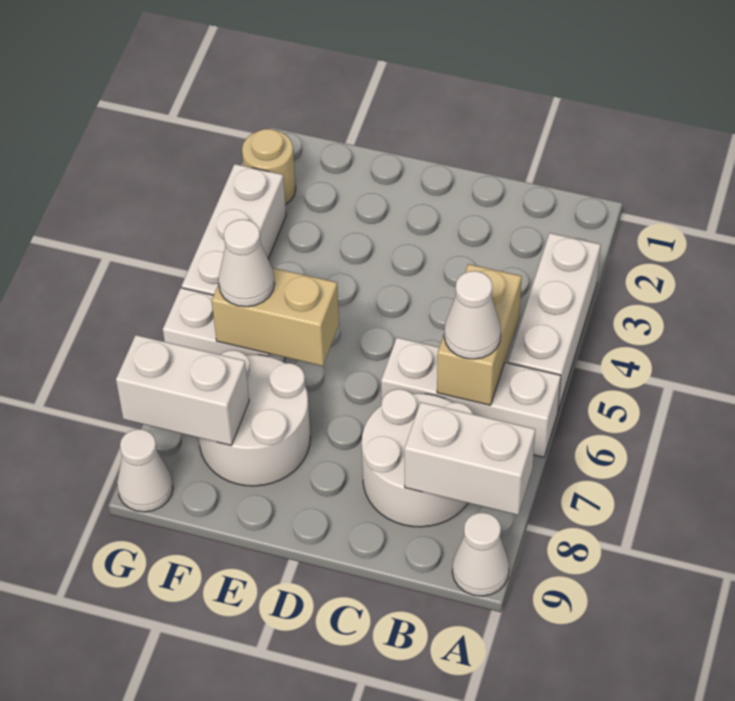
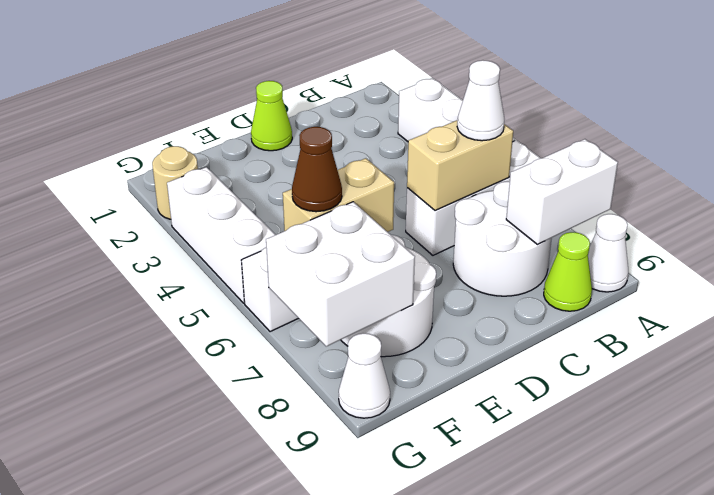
tan 1x2 brick [437,264,522,405] -> tan 1x2 brick turned to [407,120,513,211]
none -> lime 1x1 cone [544,232,592,311]
none -> lime 1x1 cone [251,81,292,151]
white 1x1 cone [218,219,275,307] -> brown 1x1 cone [292,127,342,212]
white 1x2 brick [116,335,249,445] -> white 2x2 brick [266,202,415,346]

